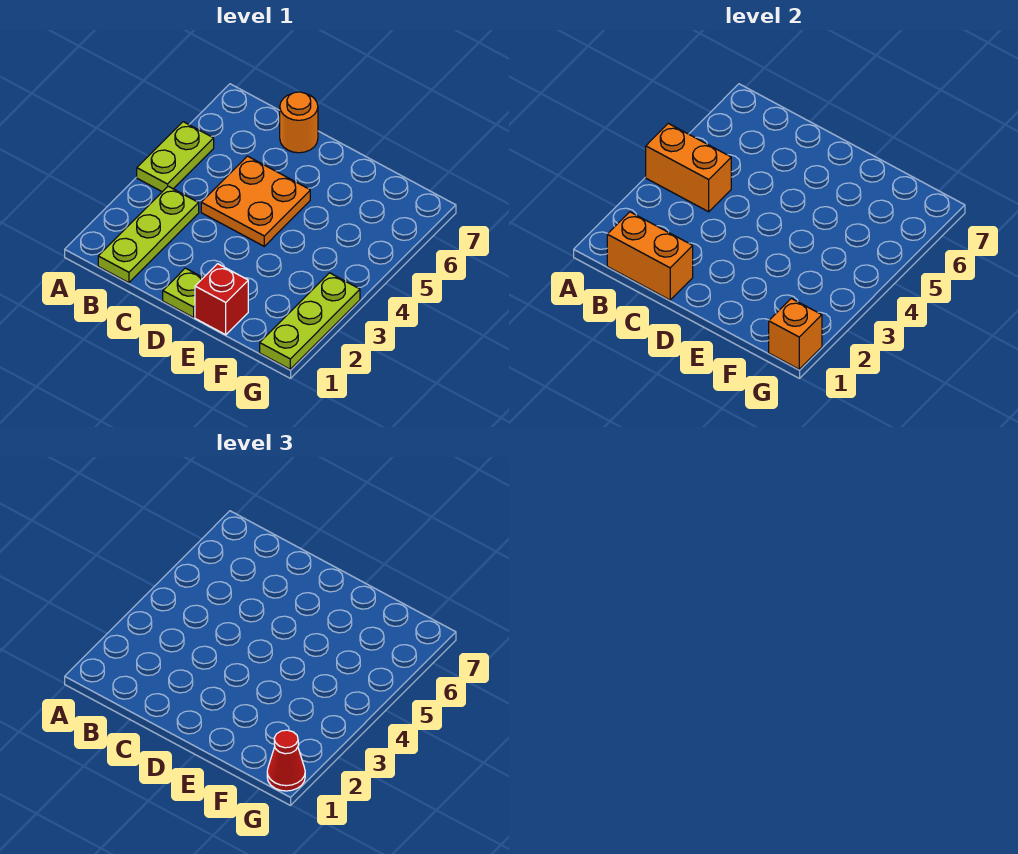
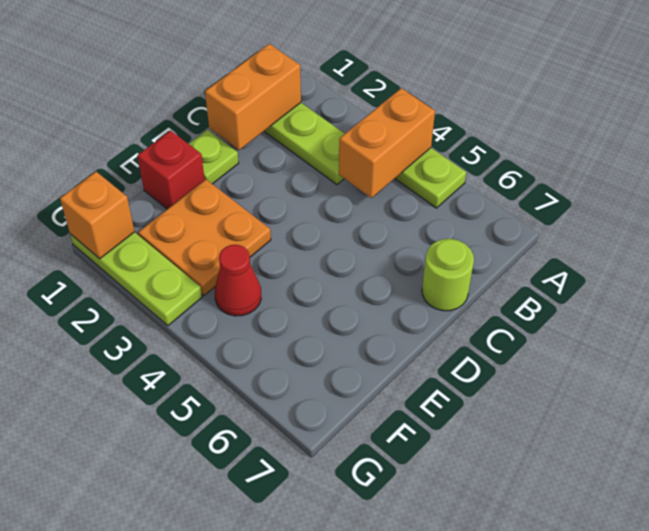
orange 2x2 plate [201,156,310,246] -> orange 2x2 plate moved to [138,179,271,296]
orange 1x1 round brick [280,92,318,153] -> lime 1x1 round brick [422,239,474,311]
red 1x1 cone [267,730,305,791] -> red 1x1 cone moved to [215,245,261,316]

